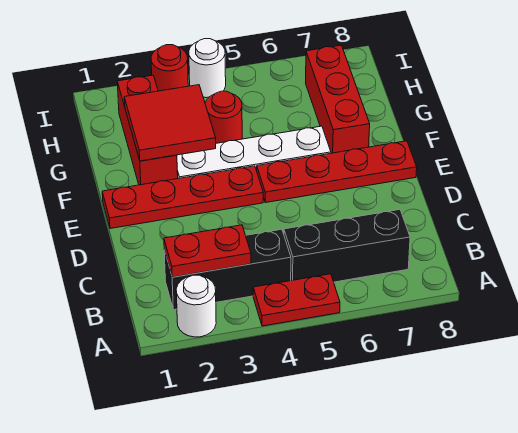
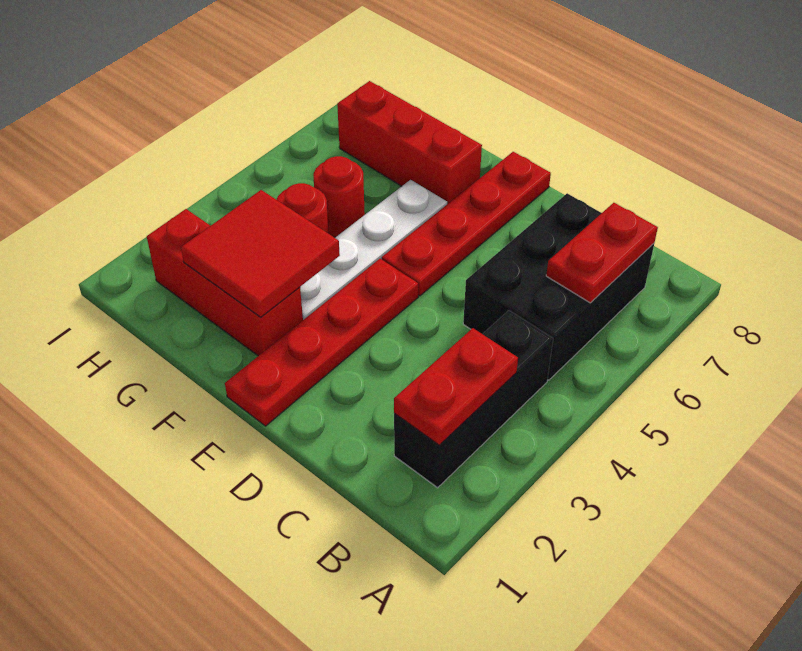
white 1x1 round brick [176,275,216,337] -> none
red 1x2 plate [253,274,340,326] -> red 1x2 plate moved to [546,203,658,303]
black 1x3 brick [284,209,410,282] -> black 2x3 brick [463,193,654,380]
red 1x1 round brick [151,45,188,91] -> red 1x1 round brick moved to [313,156,365,237]
white 1x1 round brick [189,39,226,98] -> none

